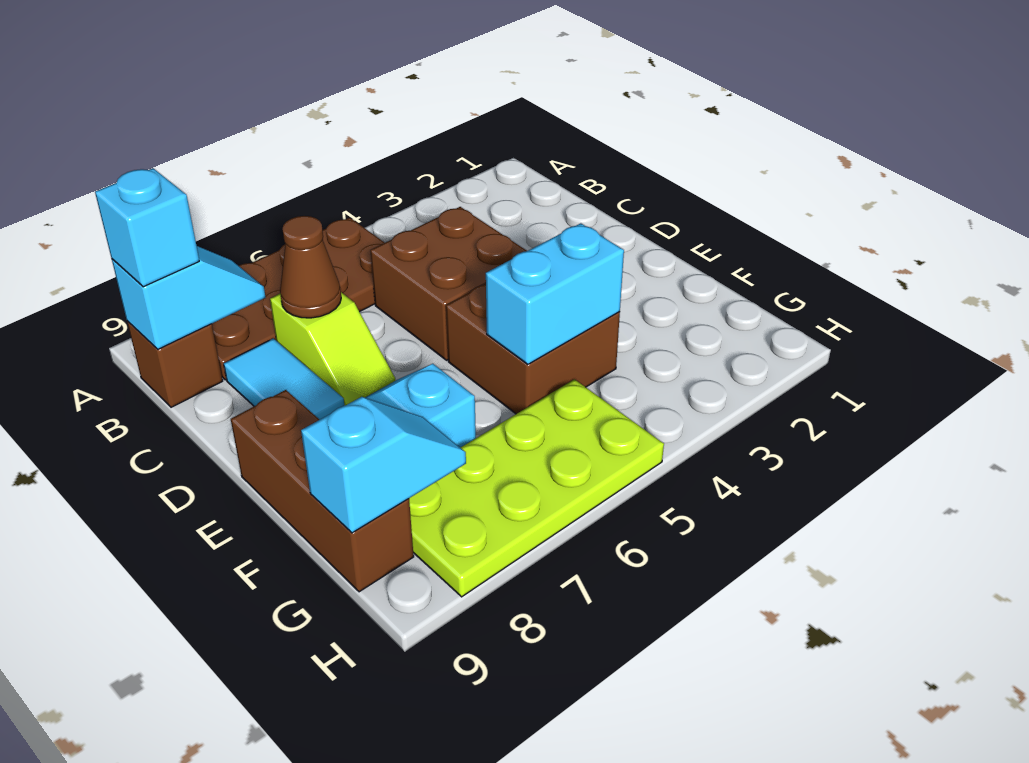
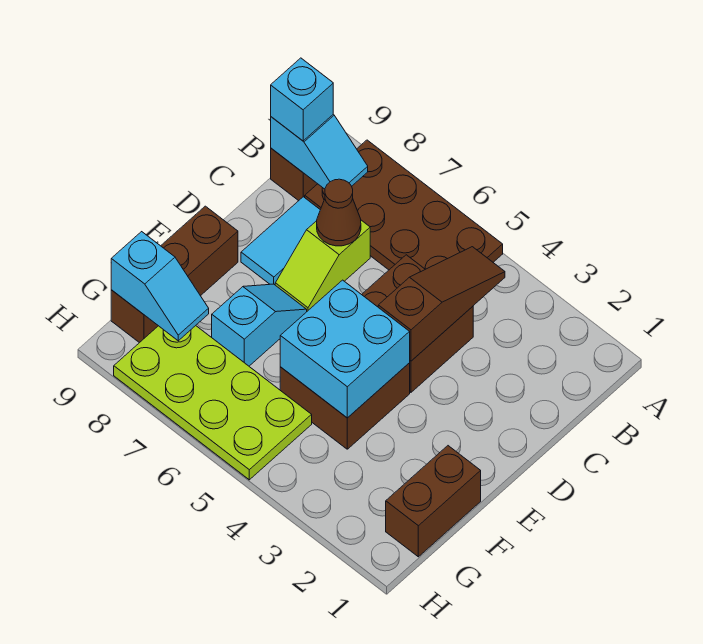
none -> brown 1x3 slope [378,247,505,361]
none -> brown 1x2 brick [386,446,481,557]
cyan 1x2 brick [486,223,624,364] -> cyan 2x2 brick [280,280,410,418]

